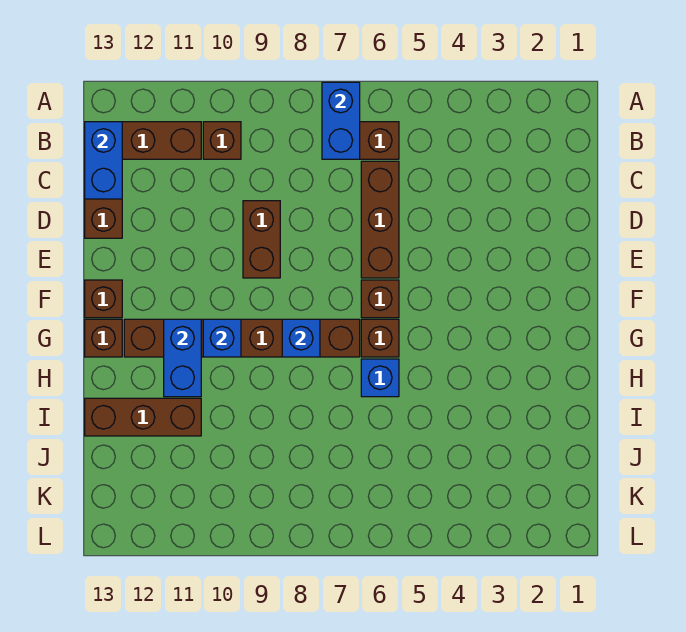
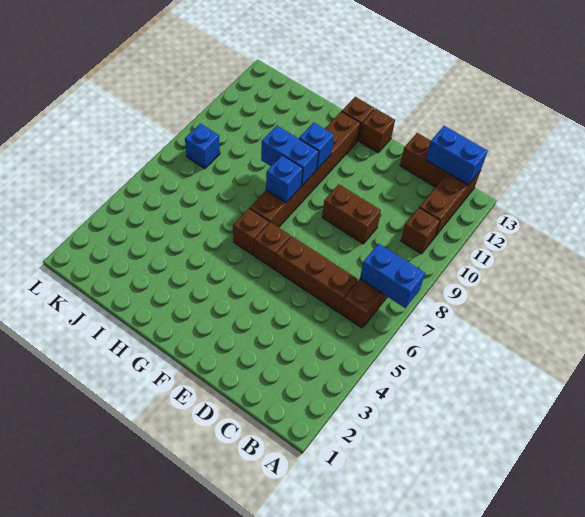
blue 1x2 brick [164,319,201,397] -> blue 1x2 brick moved to [261,126,319,186]
blue 1x1 brick [361,359,399,397] -> blue 1x1 brick moved to [185,124,220,169]
brown 1x3 brick [85,398,201,436] -> none

